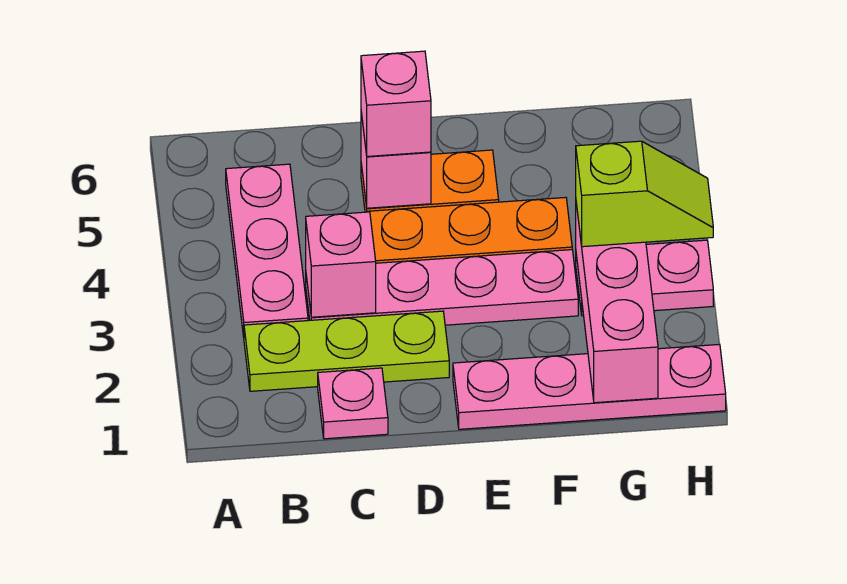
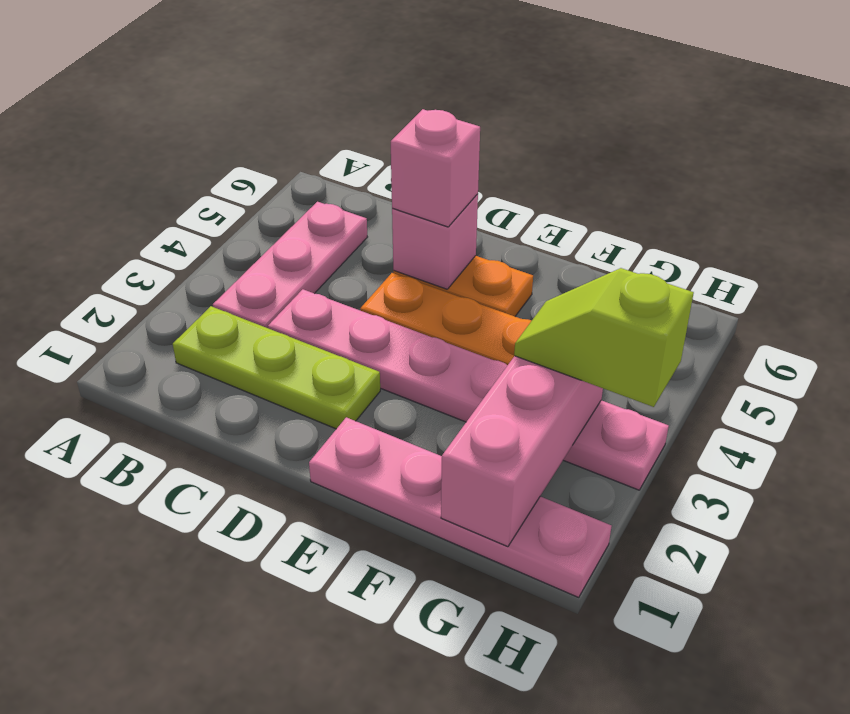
pink 1x1 plate [318,368,388,439] -> none
pink 1x1 brick [306,212,376,317] -> none
lime 1x2 slope [576,141,713,247] -> lime 1x2 slope turned to [514,268,694,407]

